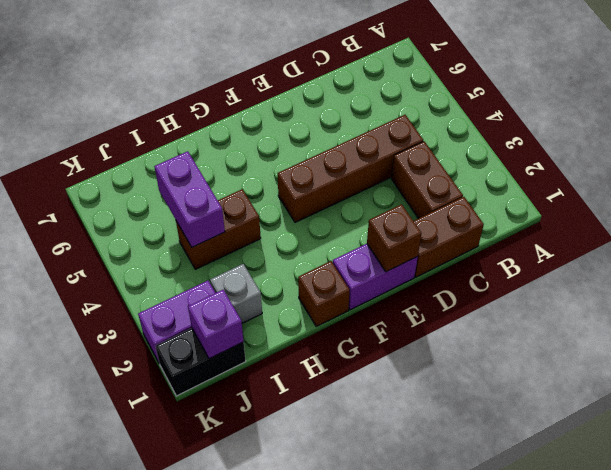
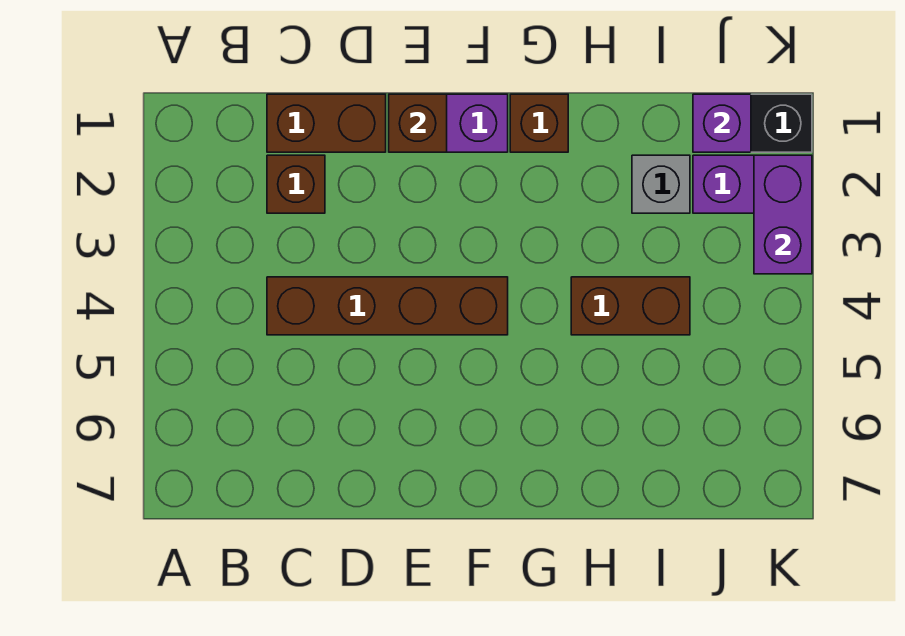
brown 1x2 brick [391,141,463,218] -> brown 1x1 brick [267,155,325,213]
purple 1x2 brick [154,151,225,247] -> purple 1x2 brick moved to [754,155,812,274]

